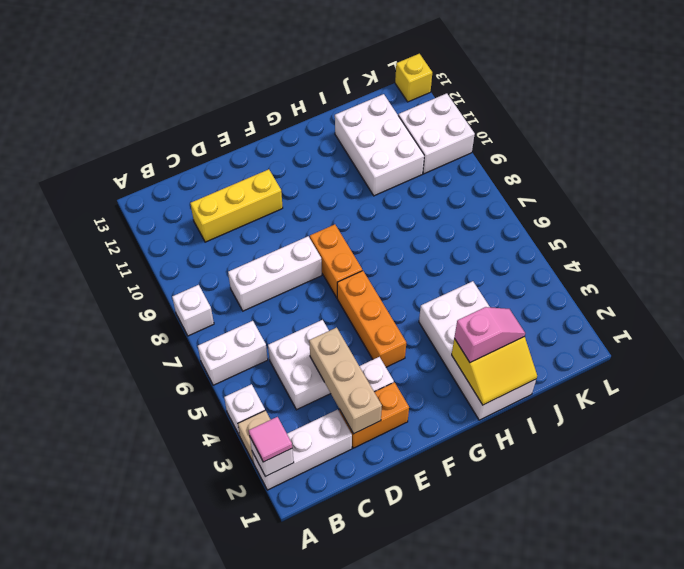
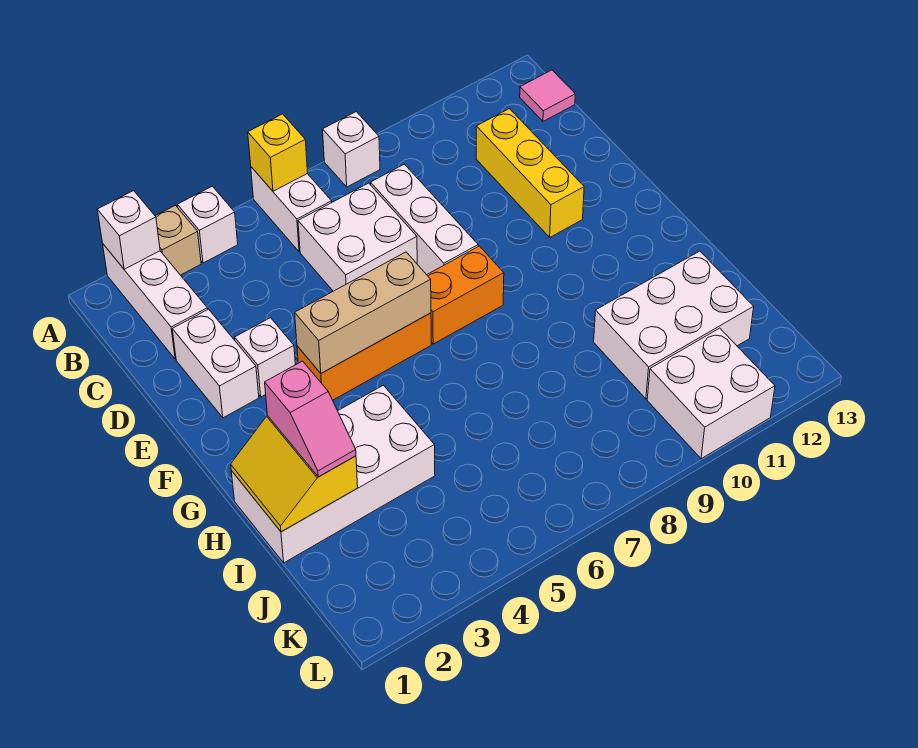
pink 1x1 tile [249,417,292,462] -> pink 1x1 tile moved to [520,70,575,121]
white 2x2 brick [268,320,331,410] -> white 2x2 brick moved to [298,183,417,291]
orange 1x2 brick [339,382,409,448] -> white 1x2 brick [172,309,259,418]
tan 1x3 brick [309,327,382,434] -> tan 1x3 brick moved to [295,252,431,373]
yellow 1x1 brick [395,54,432,102] -> yellow 1x1 brick moved to [248,114,308,191]

